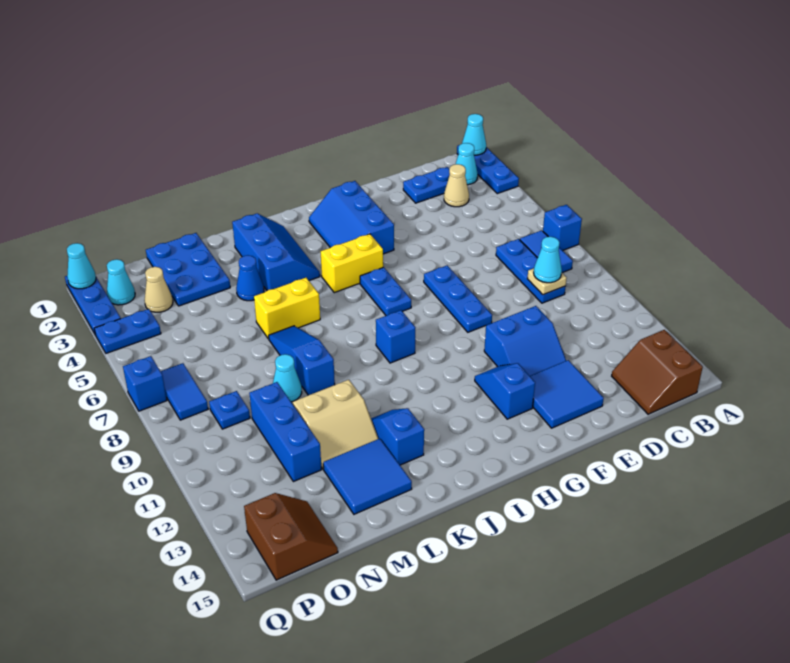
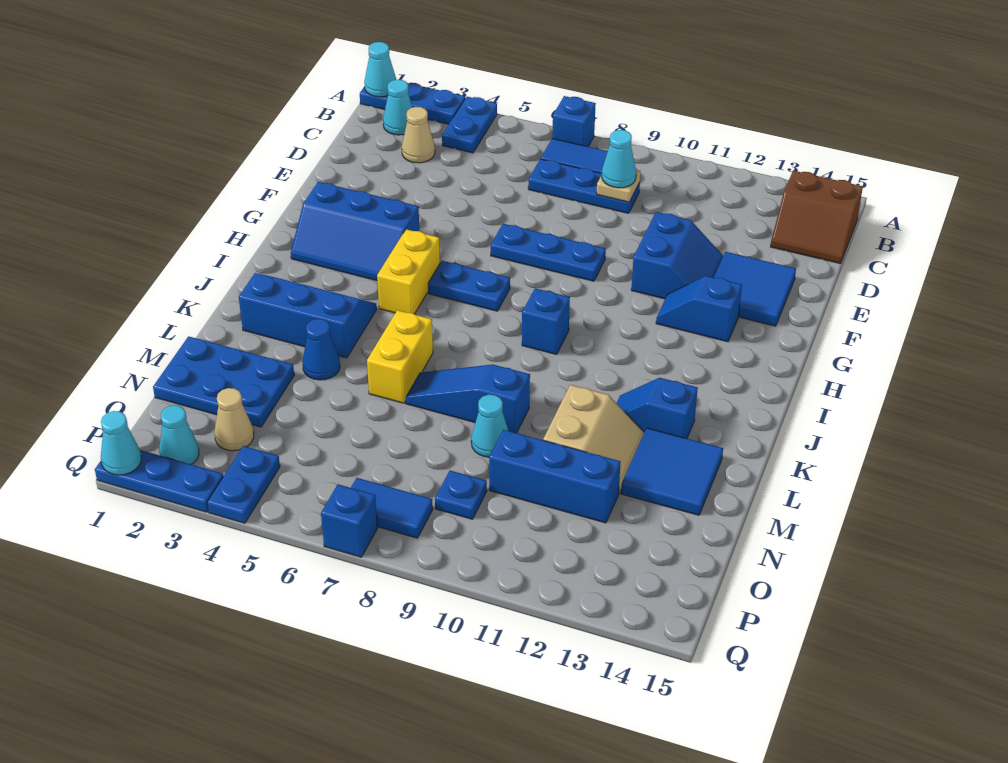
blue 1x2 plate [403,167,450,203] -> blue 1x2 plate moved to [442,97,497,153]
brown 2x2 slope [244,493,338,580] -> none

